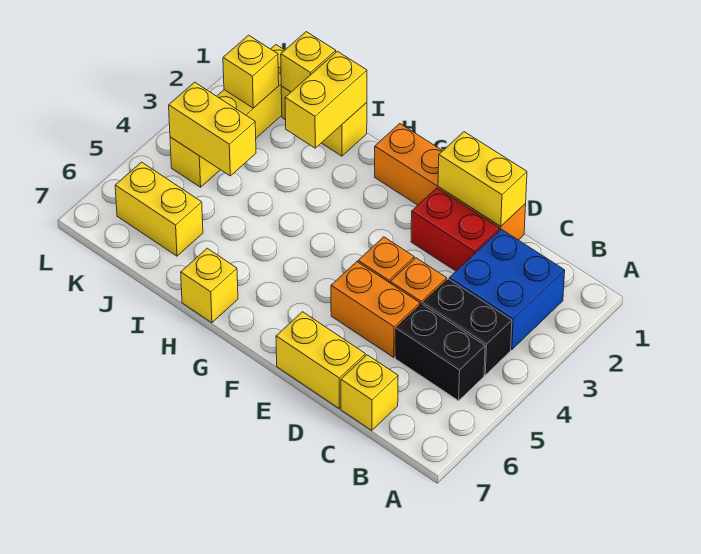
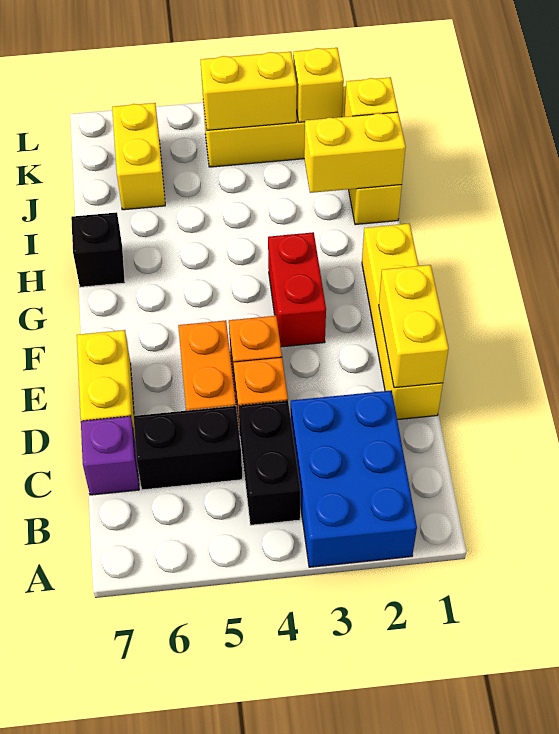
blue 2x2 brick [449,229,565,350] -> blue 2x3 brick [291,390,417,567]
black 1x2 brick [395,304,485,401] -> black 1x2 brick turned to [134,406,242,490]
yellow 1x1 brick [341,355,398,430] -> purple 1x1 brick [81,416,139,495]
orange 1x4 brick [375,124,526,240] -> yellow 1x4 brick [362,224,443,420]
red 1x2 brick [411,188,499,271] -> red 1x2 brick moved to [268,232,326,347]
yellow 1x1 brick [181,248,238,323] -> black 1x1 brick [71,212,125,287]
yellow 1x2 brick [169,82,256,176] -> yellow 1x2 brick turned to [200,52,297,130]

